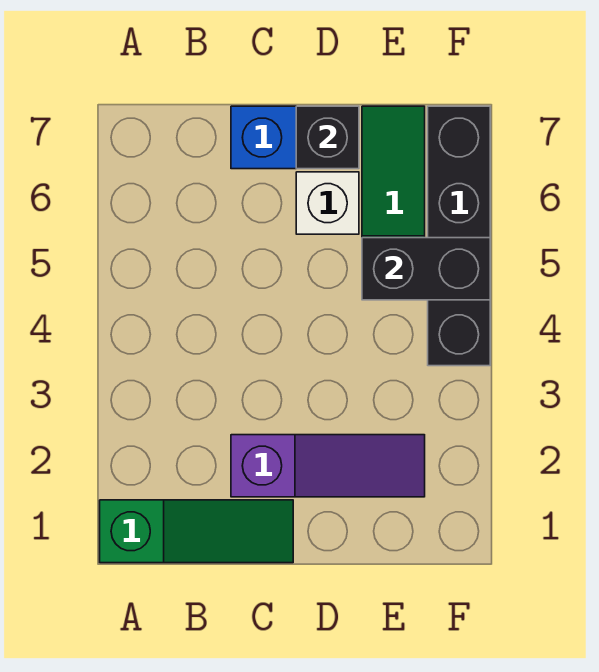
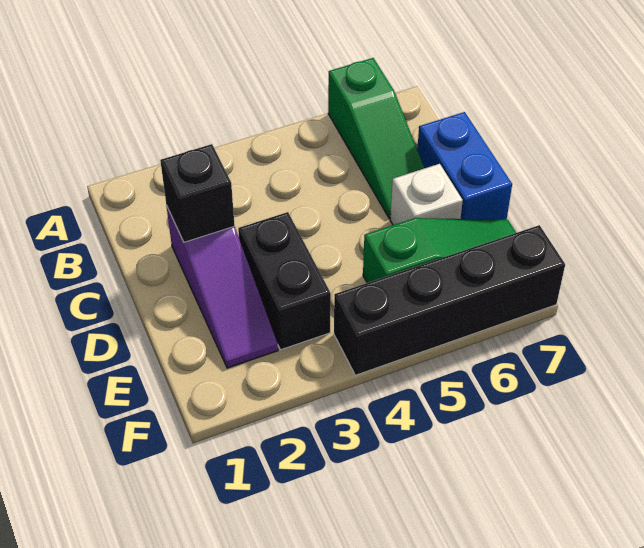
green 1x3 slope [100,500,293,563] -> green 1x3 slope moved to [328,58,424,218]
black 1x1 brick [296,106,359,169] -> black 1x1 brick moved to [160,144,235,242]
black 1x2 brick [362,238,490,300] -> black 1x2 brick moved to [238,212,331,350]

